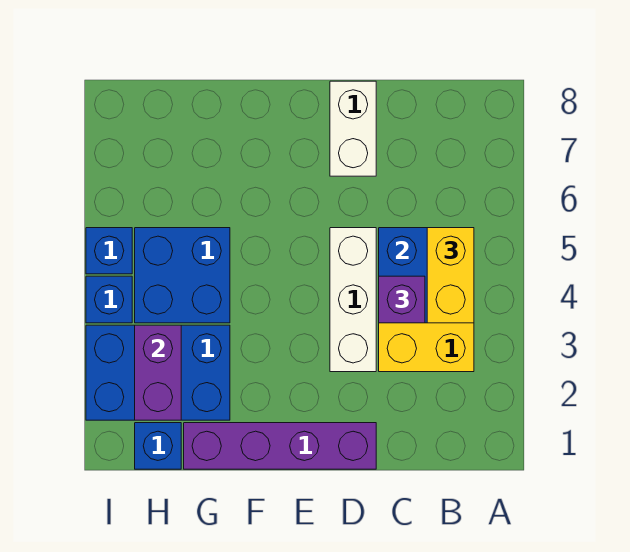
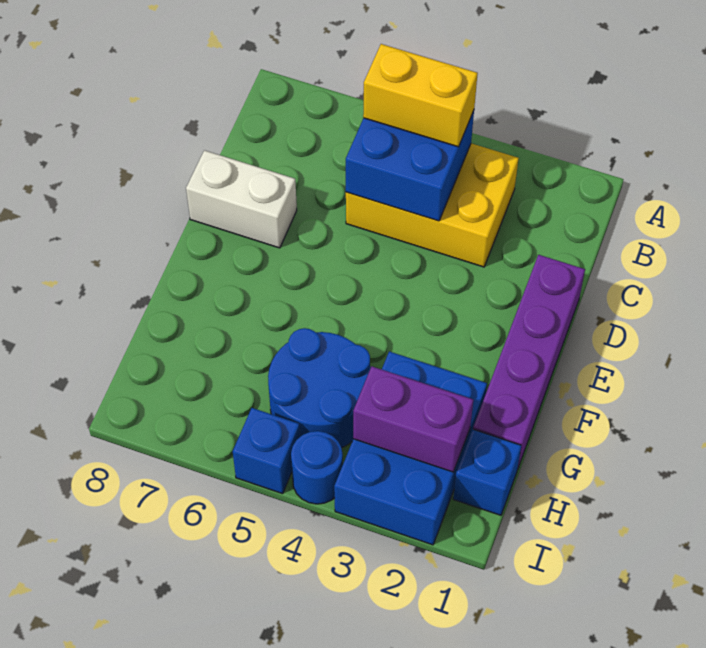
purple 1x1 brick [379,276,425,323] -> none
white 1x3 brick [330,228,376,372] -> none
blue 2x2 brick [135,228,230,323] -> blue 2x2 round brick [268,328,371,448]
blue 1x1 brick [86,276,132,323] -> blue 1x1 round brick [291,431,343,504]

